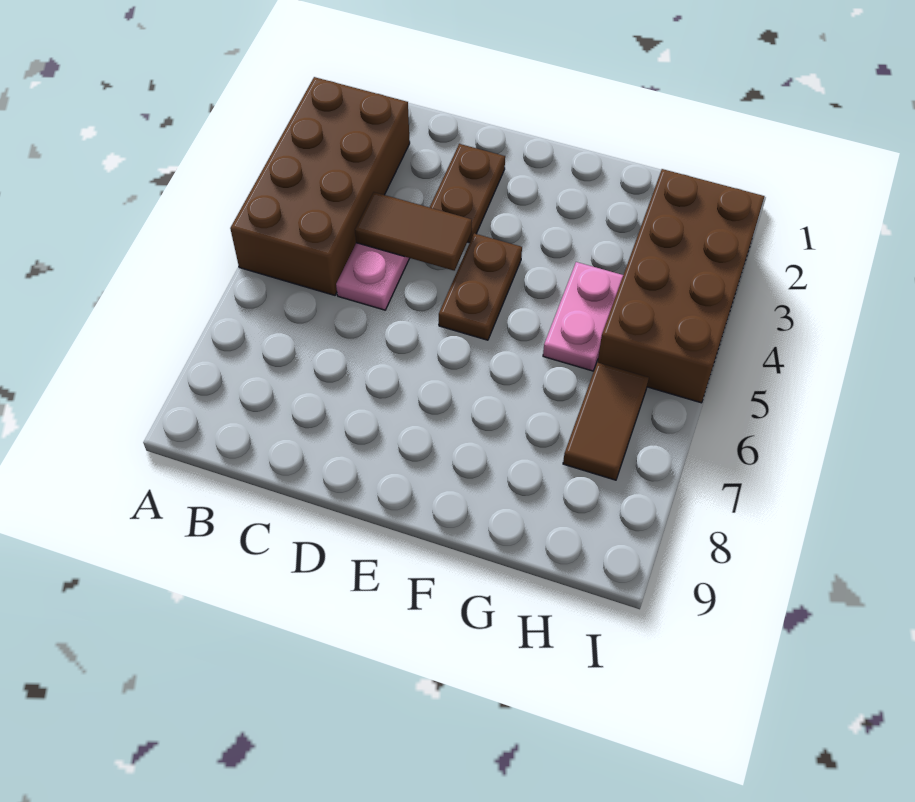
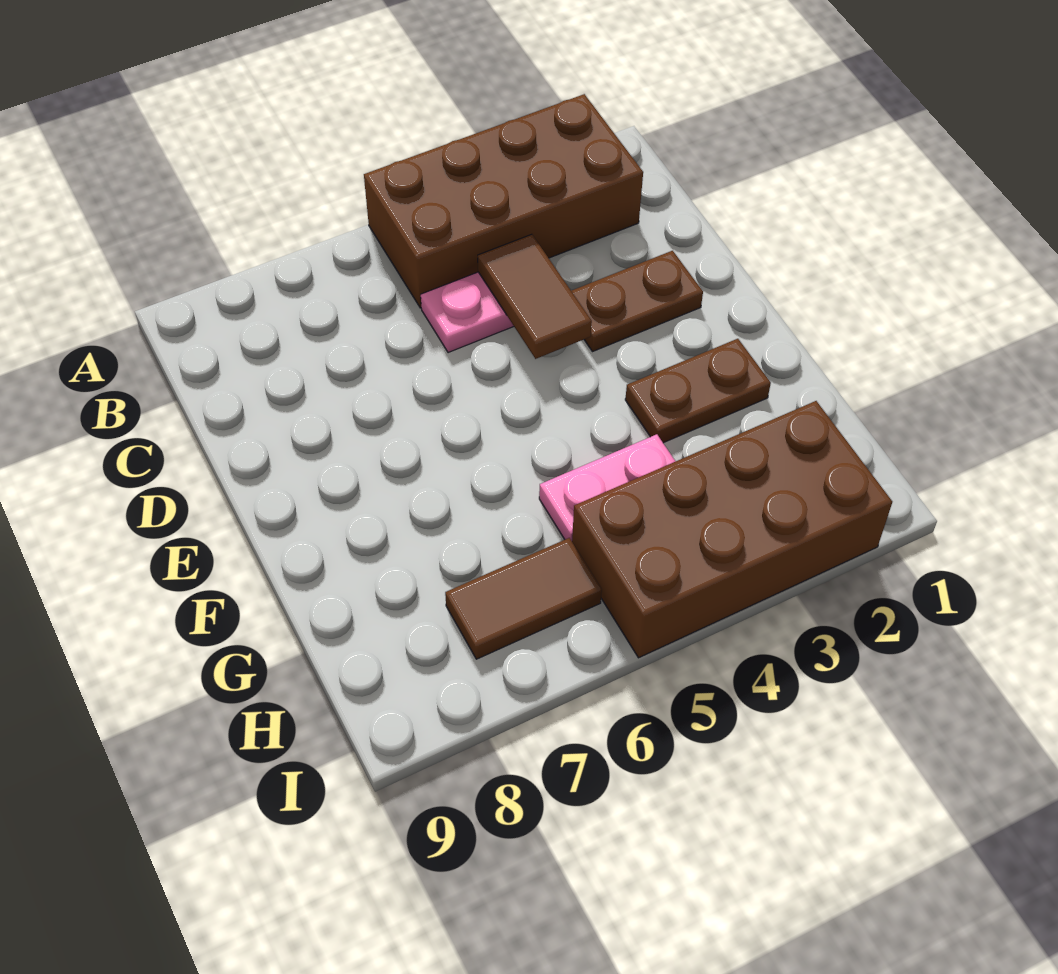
brown 1x2 plate [439,233,522,340] -> brown 1x2 plate moved to [625,339,771,443]

